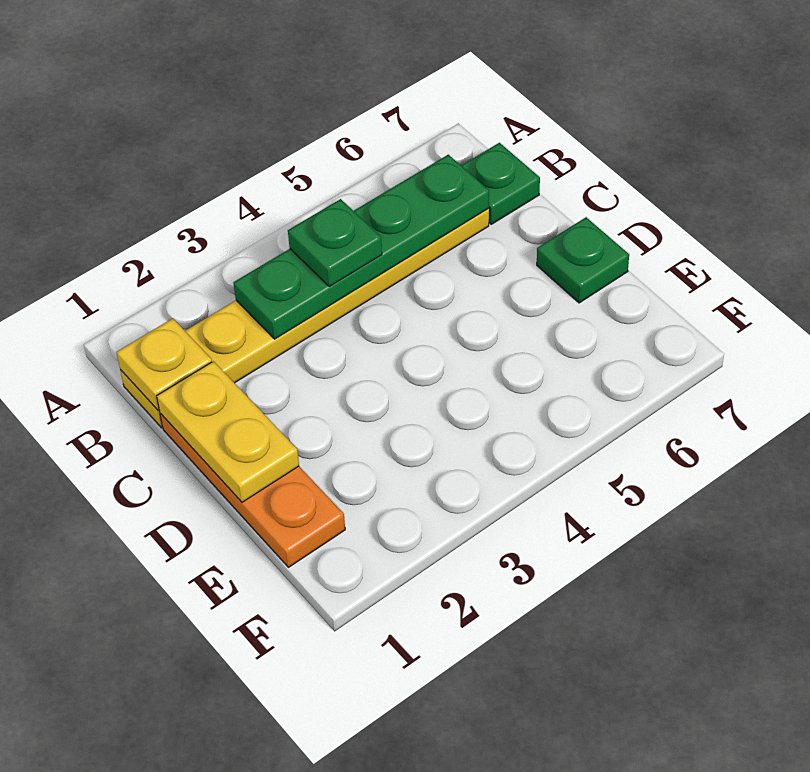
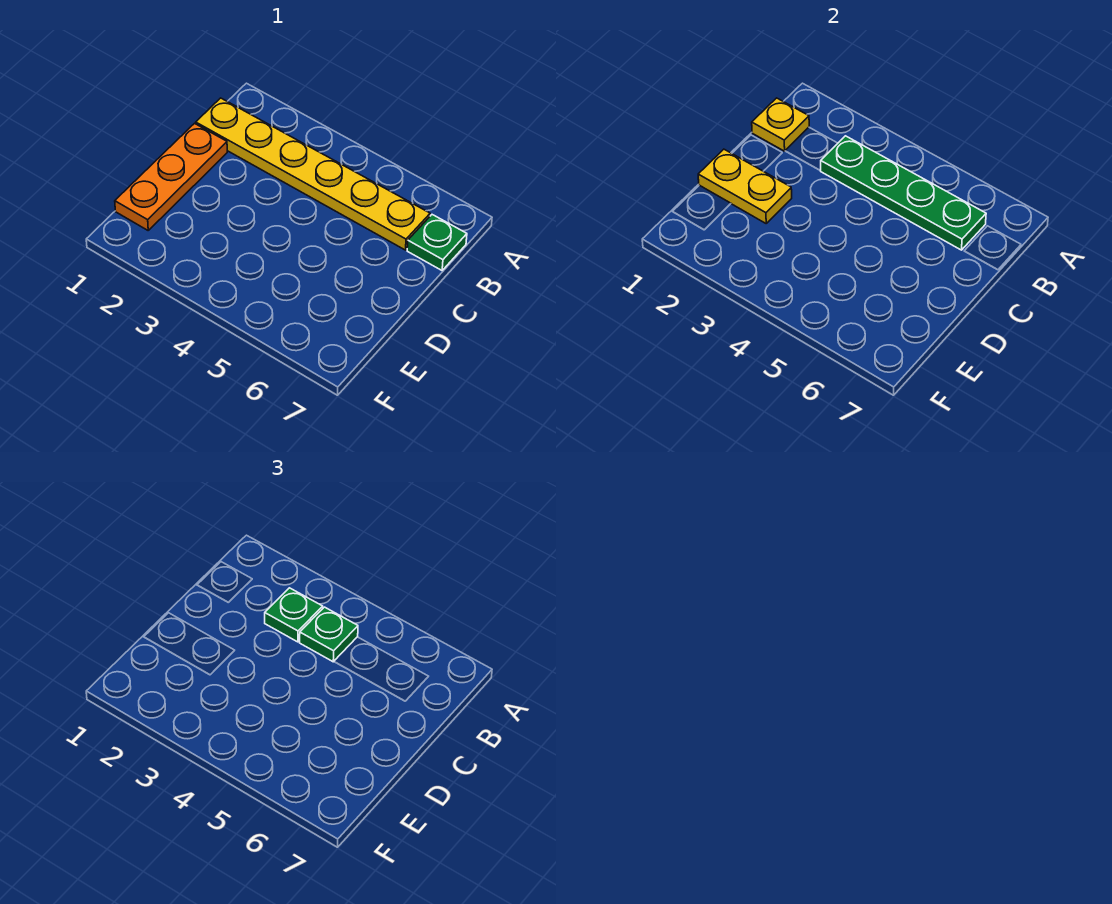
yellow 1x2 plate [157,361,299,502] -> yellow 1x2 plate turned to [698,149,792,223]
green 1x1 plate [537,217,629,303] -> green 1x1 plate moved to [265,588,323,642]

